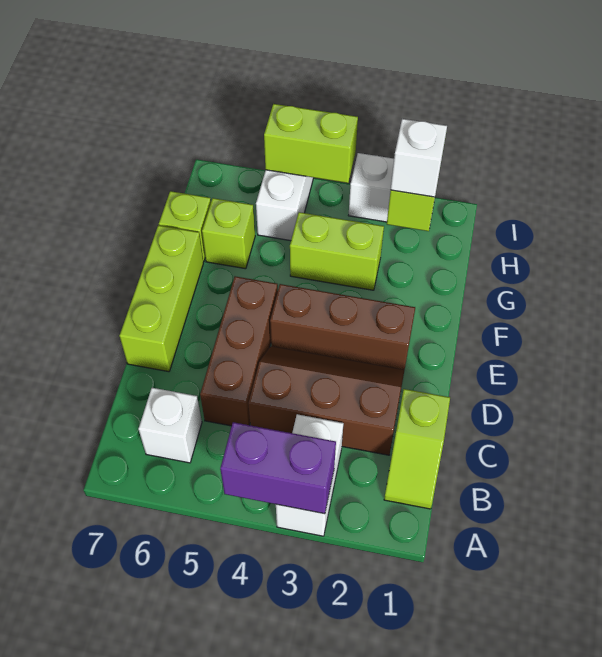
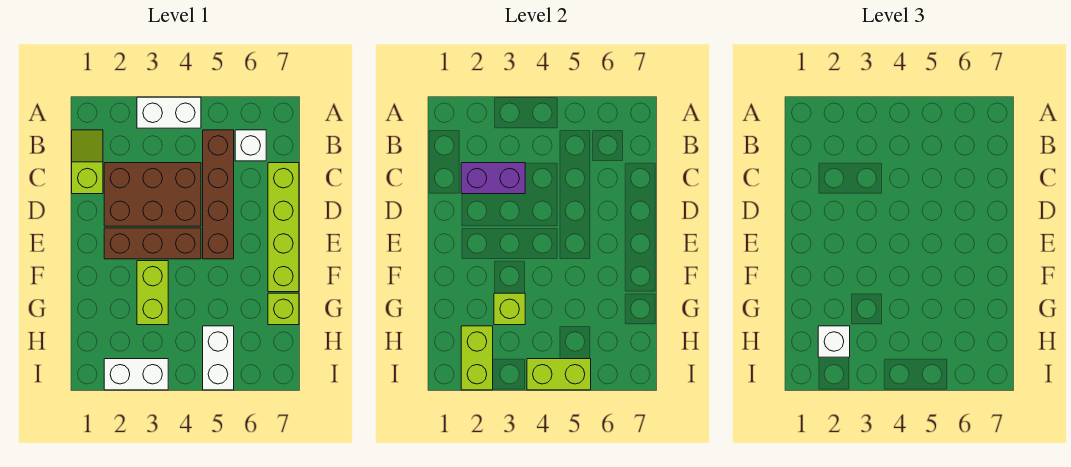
white 1x2 brick [276,414,344,536] -> white 1x2 brick turned to [137,97,201,128]
purple 1x2 brick [220,422,336,514] -> purple 1x2 brick moved to [461,163,525,194]
brown 2x3 slope [248,346,404,455] -> brown 2x3 brick [104,163,201,226]
brown 1x3 brick [200,276,278,426] -> brown 1x4 brick [203,130,234,259]
lime 1x3 brick [120,225,203,372] -> lime 1x4 brick [268,163,299,292]
lime 1x2 brick [290,212,384,290] -> lime 1x2 brick turned to [137,261,168,325]
lime 1x1 brick [202,198,255,269] -> lime 1x1 brick moved to [494,293,525,325]

